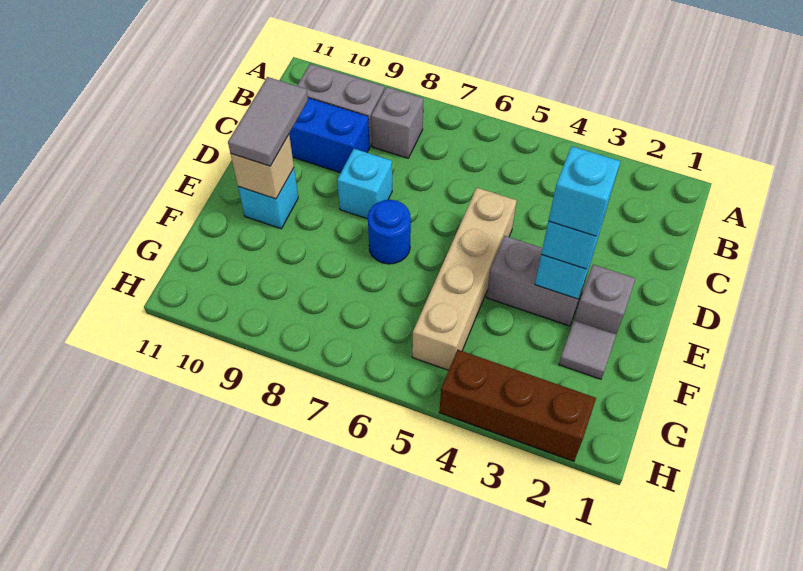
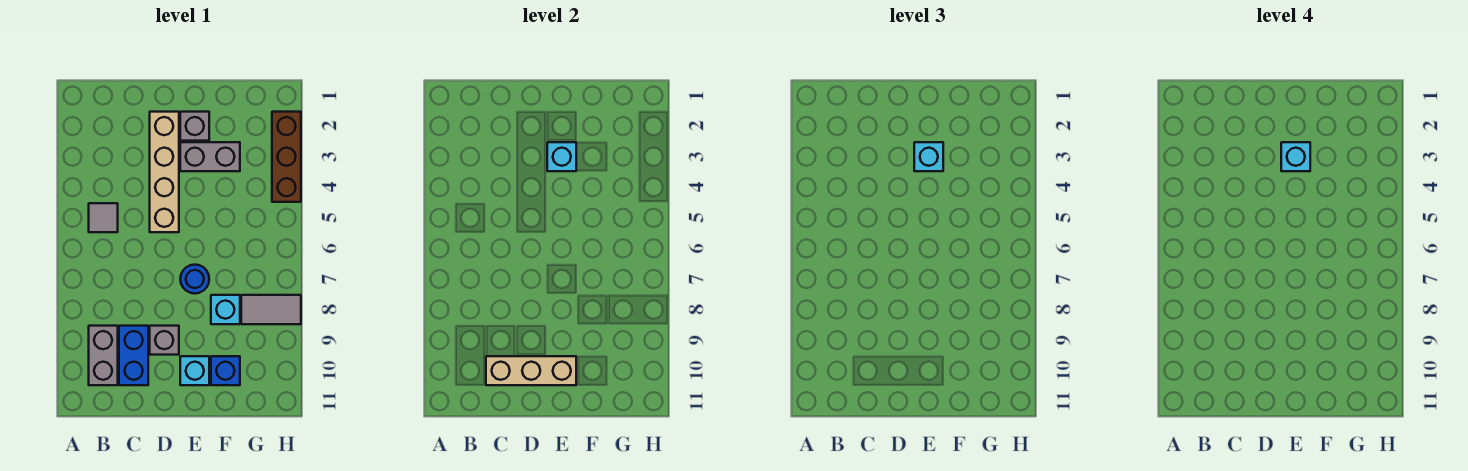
grey 1x1 brick [371,87,423,158] -> grey 1x1 brick moved to [150,326,179,355]
tan 1x4 brick [412,188,517,370] -> tan 1x4 brick turned to [150,112,179,232]
cyan 1x1 brick [337,149,392,219] -> cyan 1x1 brick moved to [211,295,240,324]
grey 1x2 tile [228,77,308,166] -> grey 1x2 tile moved to [241,295,301,324]
grey 1x2 brick [486,236,589,326] -> grey 1x2 brick turned to [180,142,240,171]
tan 1x1 brick [231,135,294,199] -> tan 1x3 brick [486,356,576,385]
grey 1x1 tile [559,320,616,379] -> grey 1x1 tile moved to [89,203,118,232]
none -> blue 1x1 brick [211,356,240,385]

